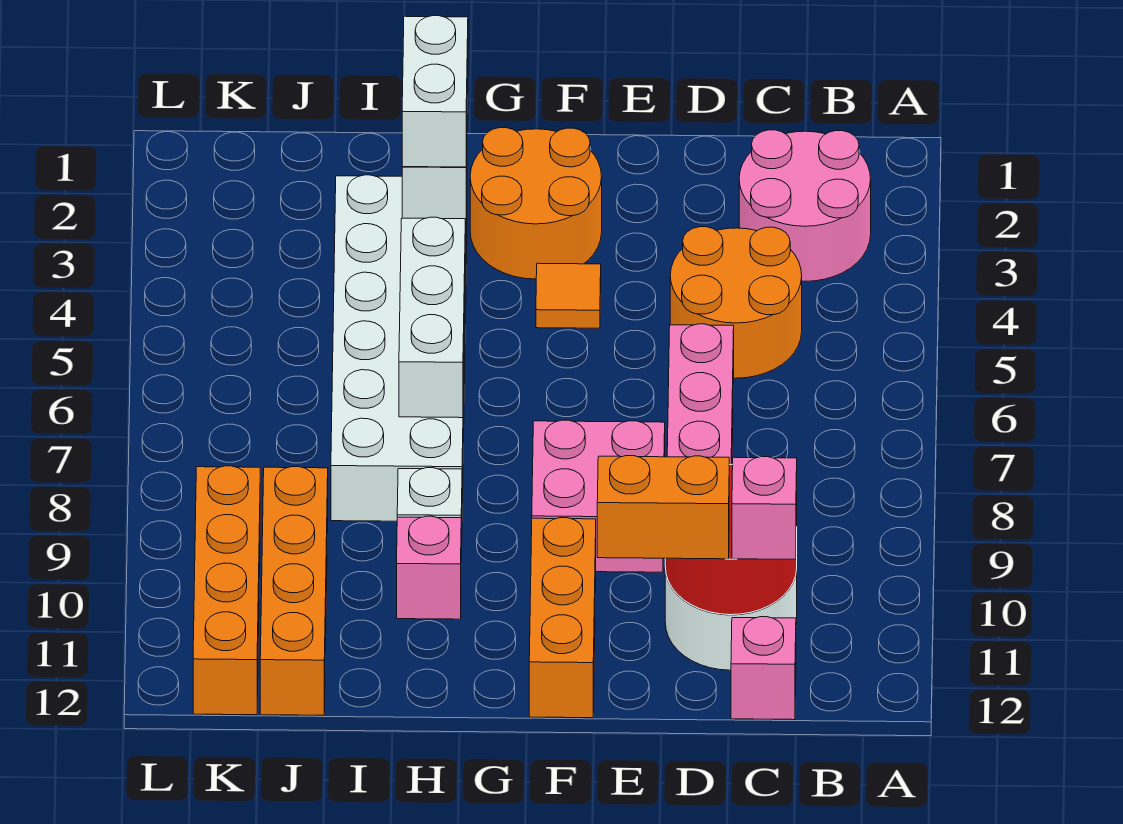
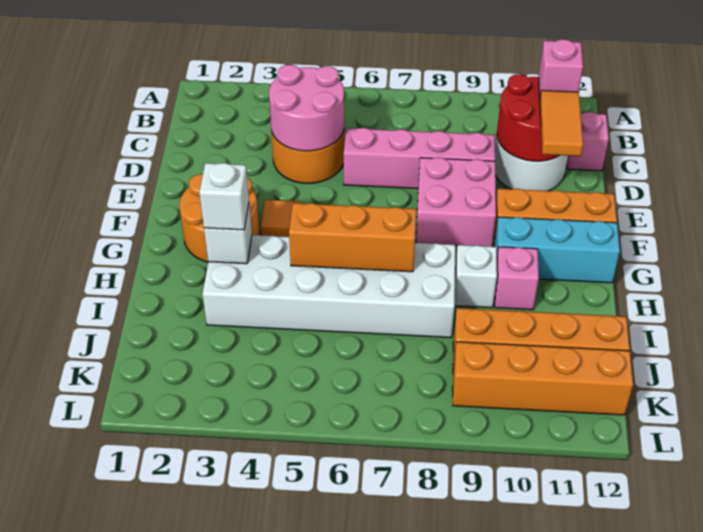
pink 2x2 round brick [739,130,871,281] -> pink 2x2 round brick moved to [269,65,344,151]
orange 1x2 brick [597,456,729,559] -> orange 1x2 tile [540,90,583,156]
none -> cyan 1x3 brick [494,217,620,283]
white 1x2 brick [402,16,468,167] -> white 1x1 brick [199,163,249,230]
white 1x3 brick [399,217,465,418] -> orange 1x3 brick [289,203,416,272]

